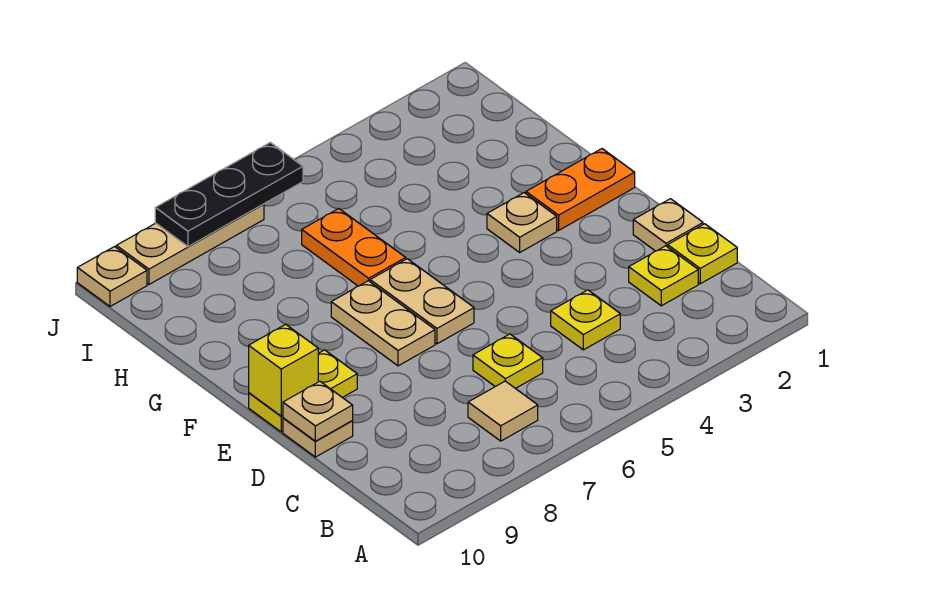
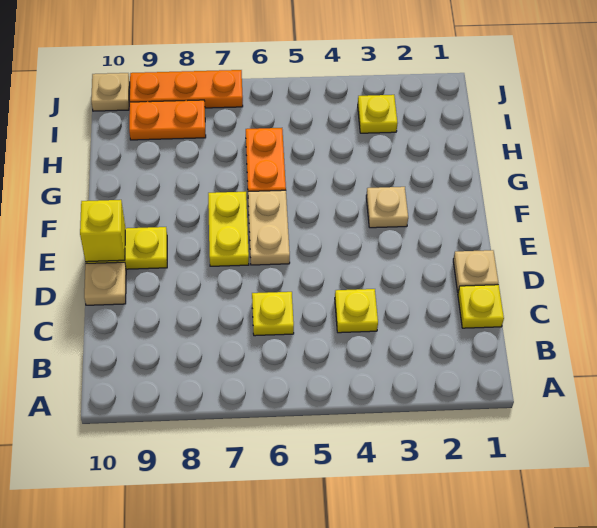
tan 1x1 tile [468,381,538,441] -> none
yellow 1x1 plate [629,246,698,306] -> yellow 1x1 plate moved to [358,95,398,133]
tan 1x1 plate [283,381,353,441] -> none
tan 1x2 plate [331,281,435,366] -> yellow 1x2 plate [208,192,249,266]
orange 1x2 plate [526,149,635,230] -> orange 1x2 plate moved to [129,100,206,140]
black 1x3 plate [155,143,303,246] -> none
tan 1x3 plate [116,204,264,284] -> orange 1x3 plate [130,70,243,108]

